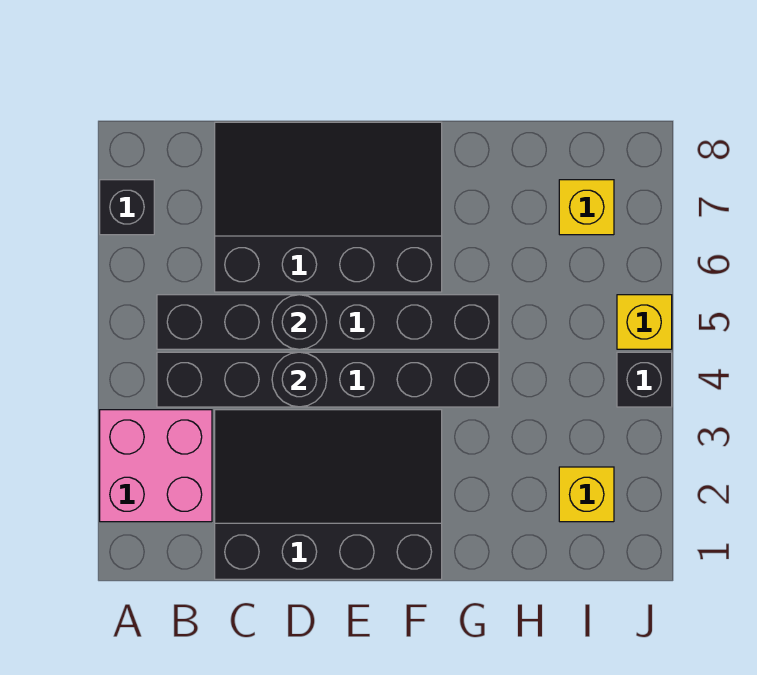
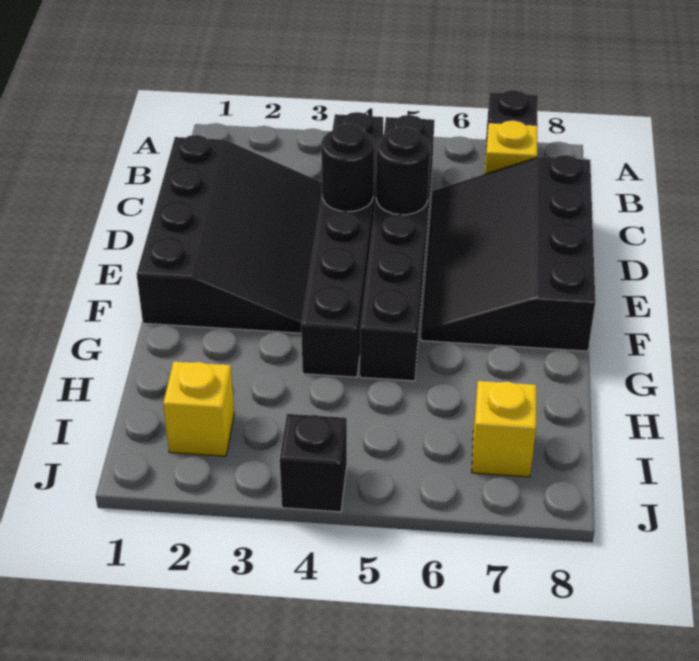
pink 2x2 brick [100,410,212,522] -> none
black 3x4 slope [215,122,442,292] -> black 3x4 slope turned to [421,155,595,351]
yellow 1x1 brick [617,295,672,349] -> yellow 1x1 brick moved to [485,120,537,174]

